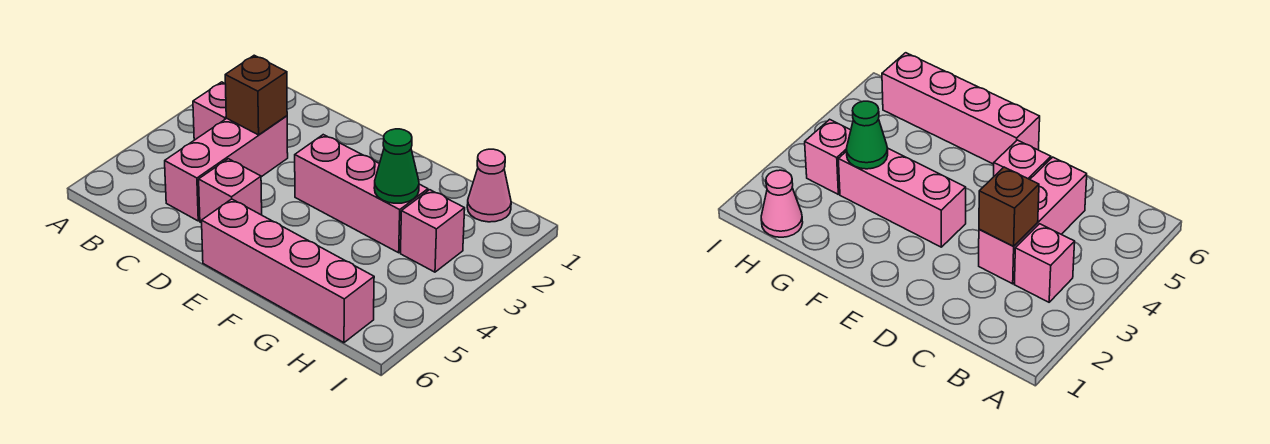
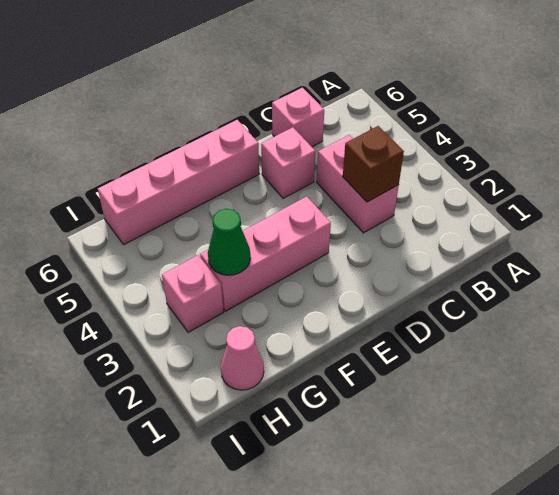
pink 1x1 brick [193,82,226,140] -> pink 1x1 brick moved to [272,88,324,147]
pink 1x3 brick [165,116,288,221] -> pink 1x2 brick [317,135,399,233]

